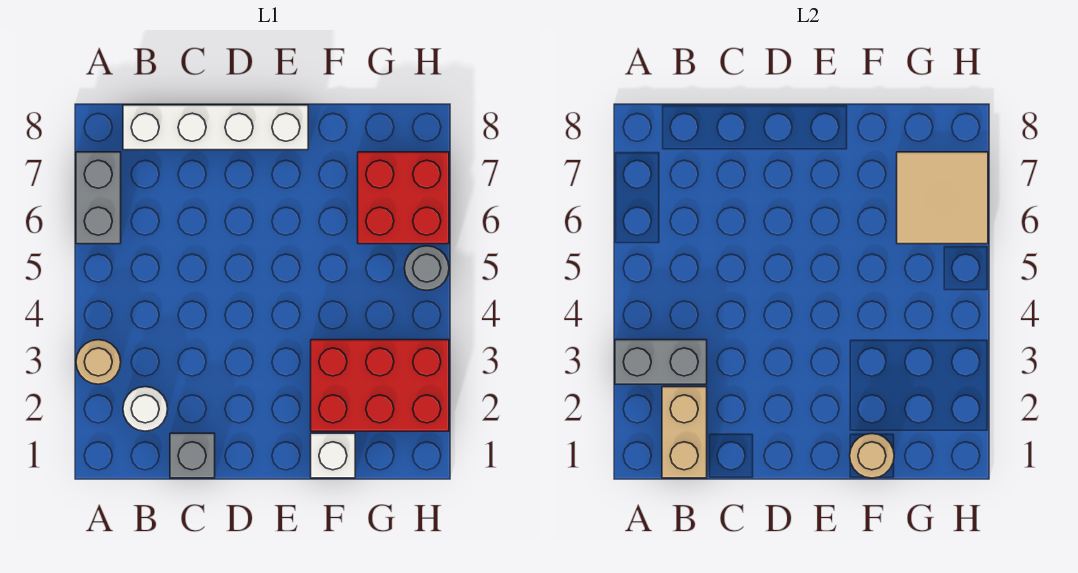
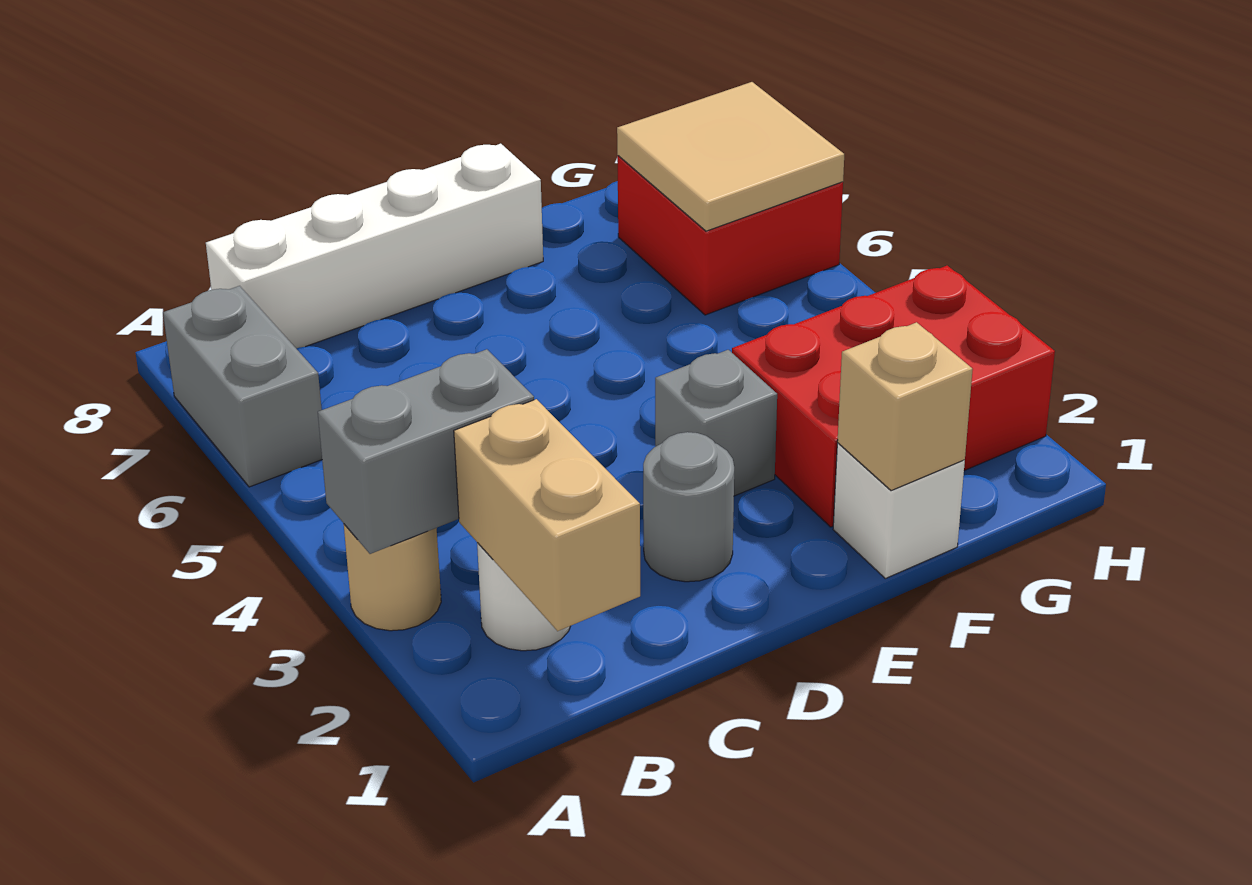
grey 1x1 brick [170,433,215,478] -> grey 1x1 brick moved to [655,350,777,496]
tan 1x1 round brick [850,434,894,478] -> tan 1x1 brick [837,322,973,491]
grey 1x1 round brick [405,246,449,290] -> grey 1x1 round brick moved to [643,432,734,582]

